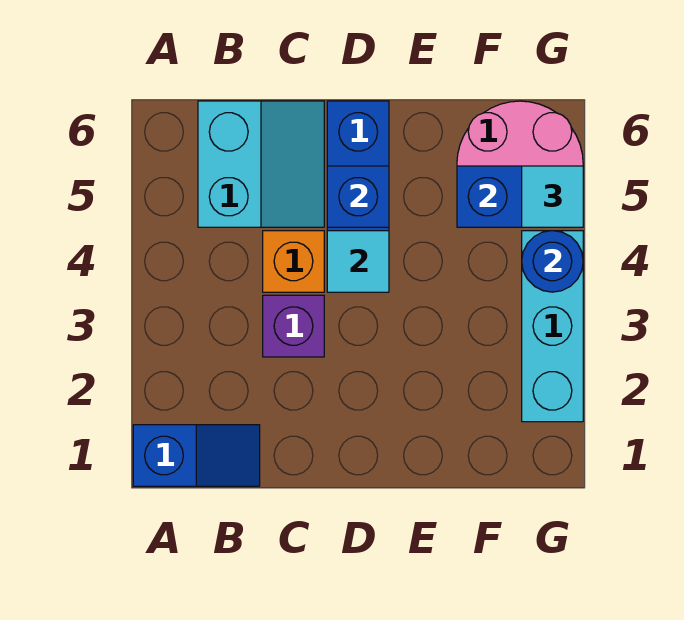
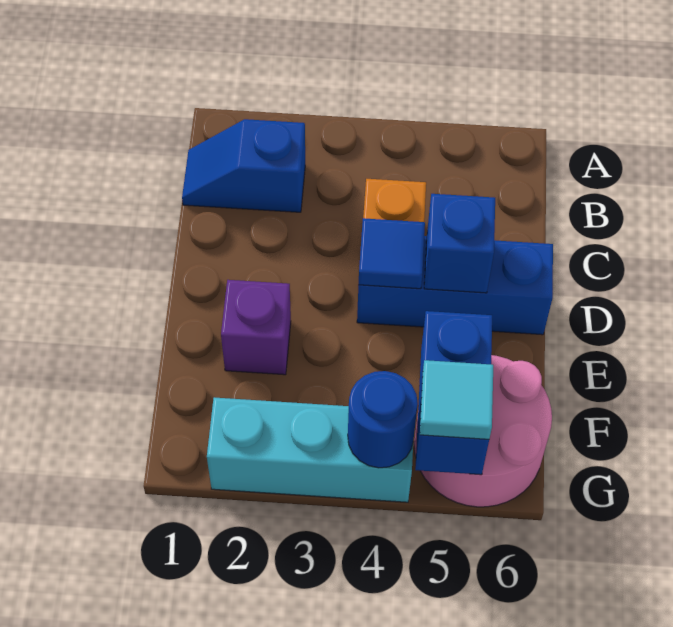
blue 1x2 slope [133,425,260,486] -> blue 1x2 slope turned to [182,119,305,212]
cyan 2x2 slope [198,101,324,227] -> none
purple 1x1 brick [263,295,324,357] -> purple 1x1 brick moved to [221,280,291,375]
cyan 1x1 tile [327,231,389,292] -> blue 1x1 tile [359,218,425,289]

